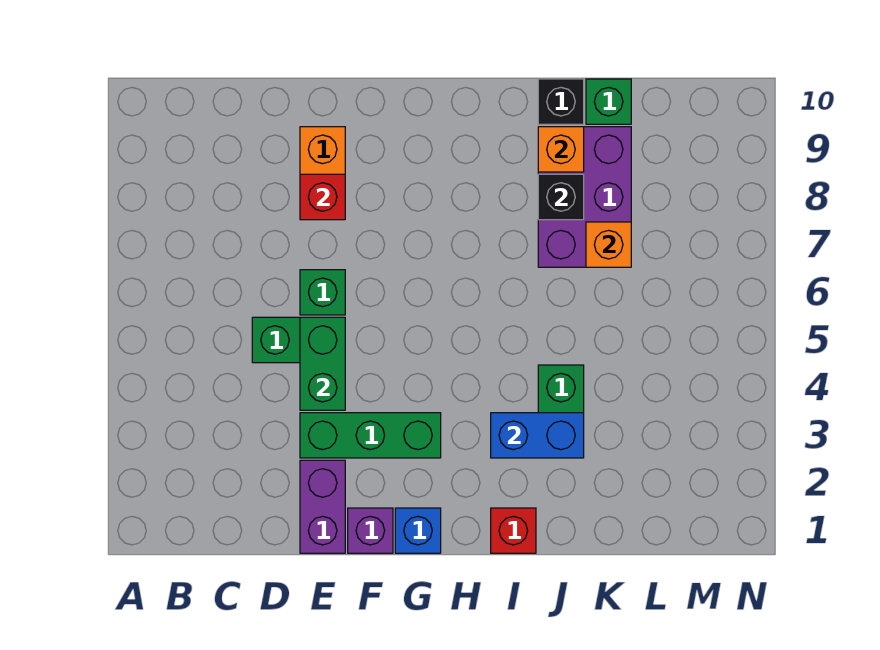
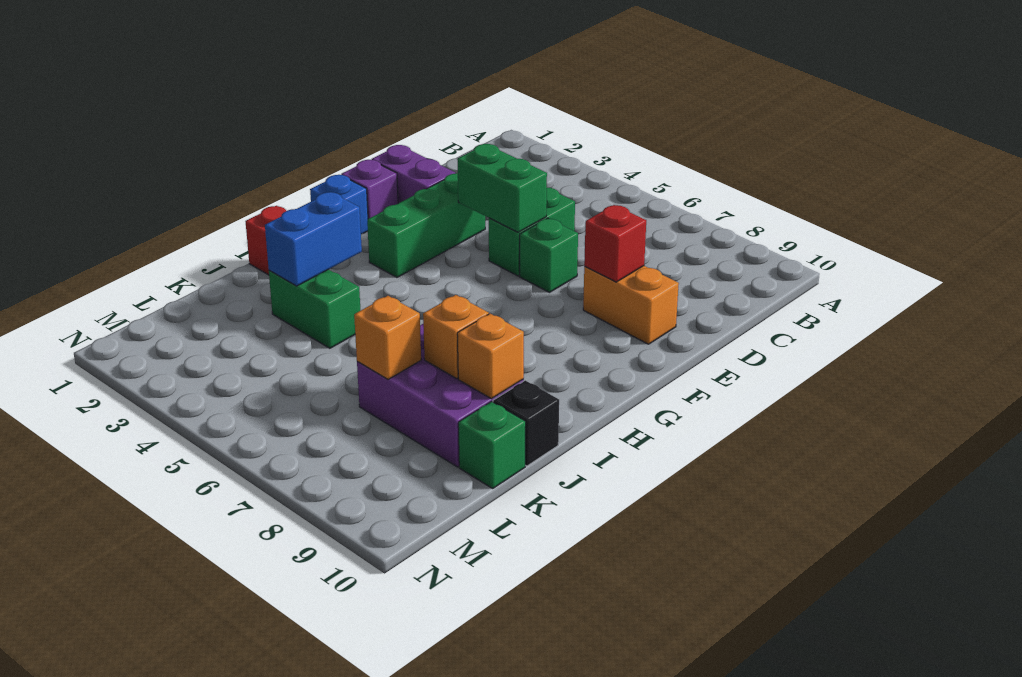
black 1x1 brick [538,174,584,220] -> orange 1x1 brick [423,295,489,378]

